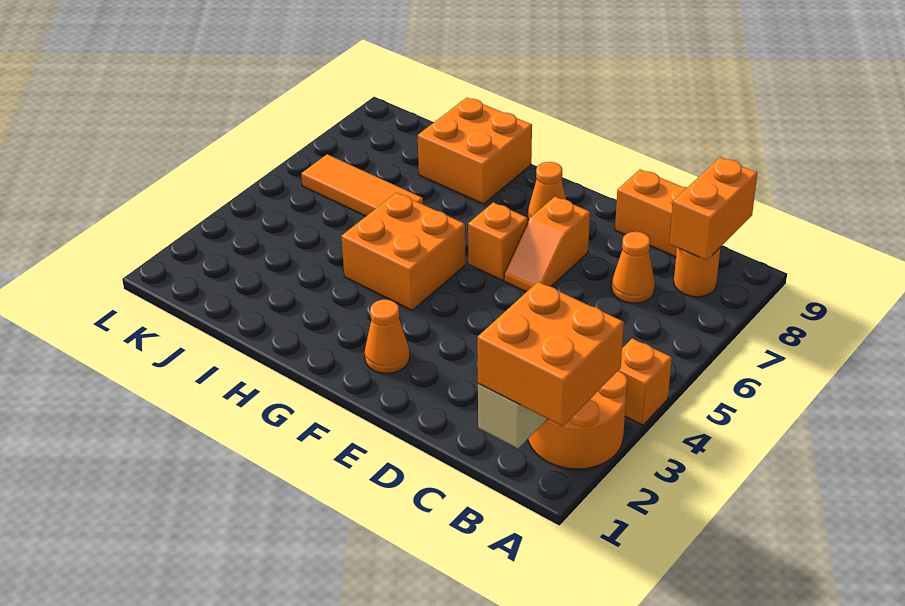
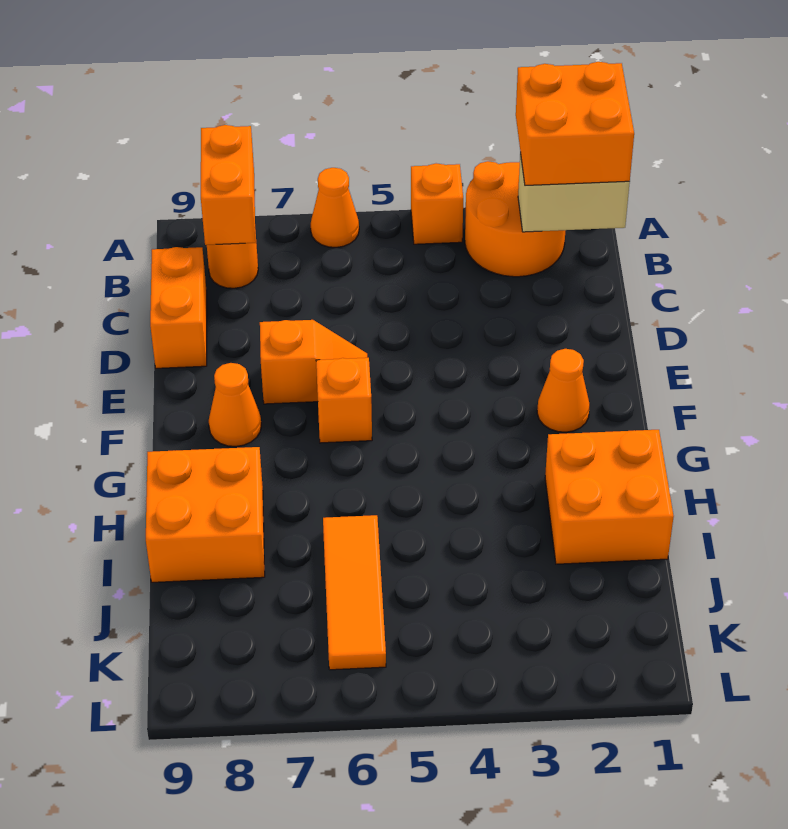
orange 1x2 brick [669,157,757,260] -> orange 1x2 brick turned to [201,125,256,245]
orange 1x1 cone [612,232,655,303] -> orange 1x1 cone moved to [311,168,359,247]
orange 2x2 brick [341,193,466,310] -> orange 2x2 brick moved to [545,430,674,564]

